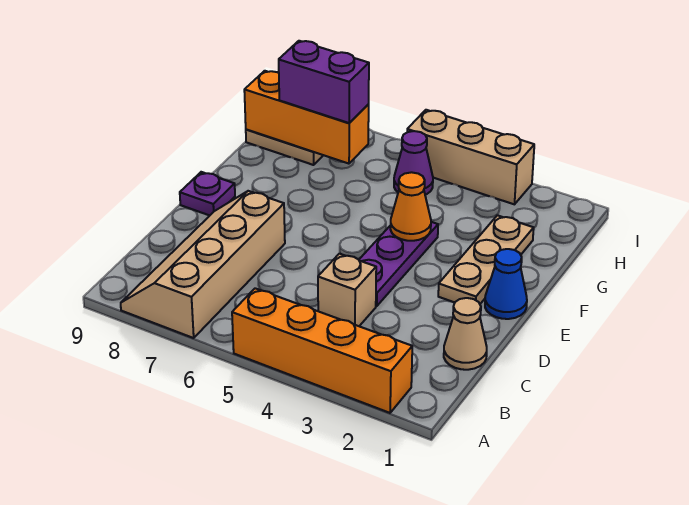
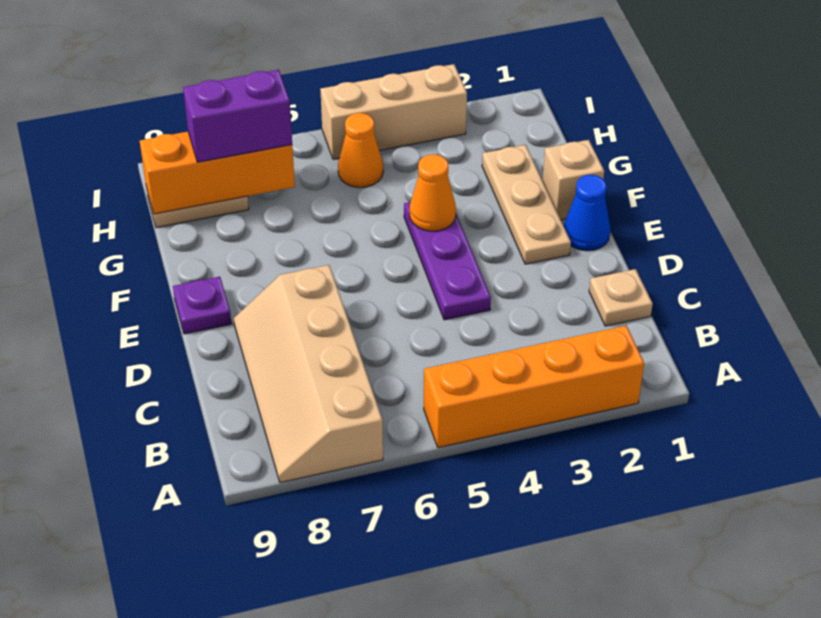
tan 1x1 cone [444,298,487,370] -> tan 1x1 plate [589,269,653,326]
tan 1x1 brick [318,254,376,326] -> tan 1x1 brick moved to [542,140,604,220]
purple 1x1 cone [394,131,433,195] -> orange 1x1 cone [338,113,383,188]

